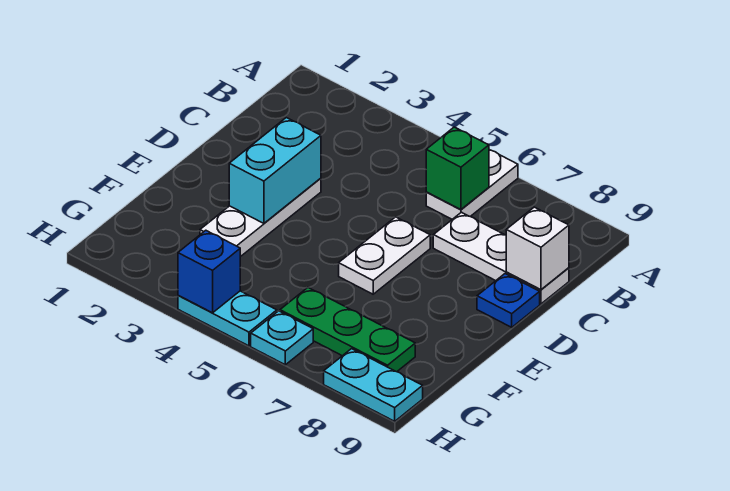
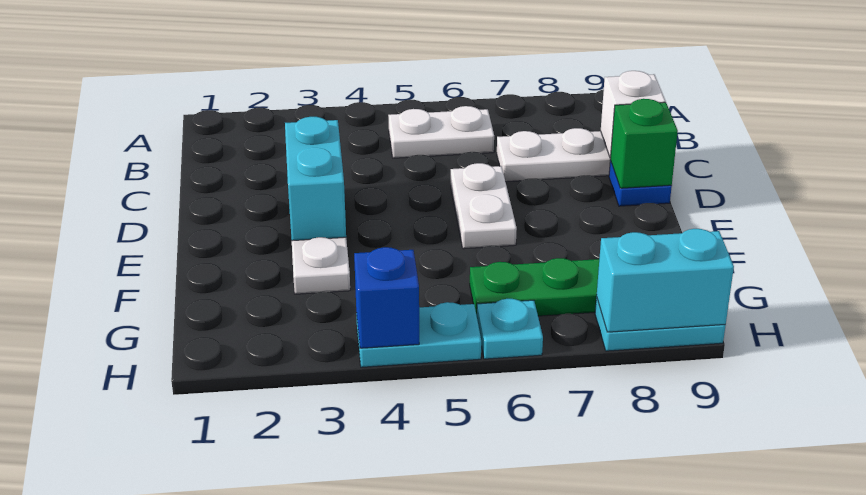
white 1x2 plate [426,150,518,219] -> white 1x2 plate turned to [388,106,494,158]
green 1x1 brick [426,127,489,210] -> green 1x1 brick moved to [610,99,678,188]
none -> cyan 1x2 brick [597,229,734,332]

